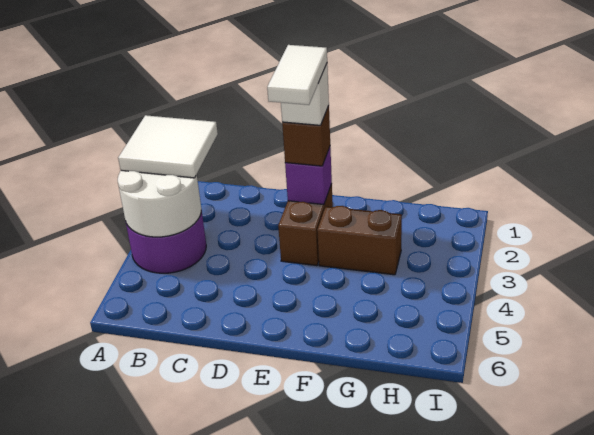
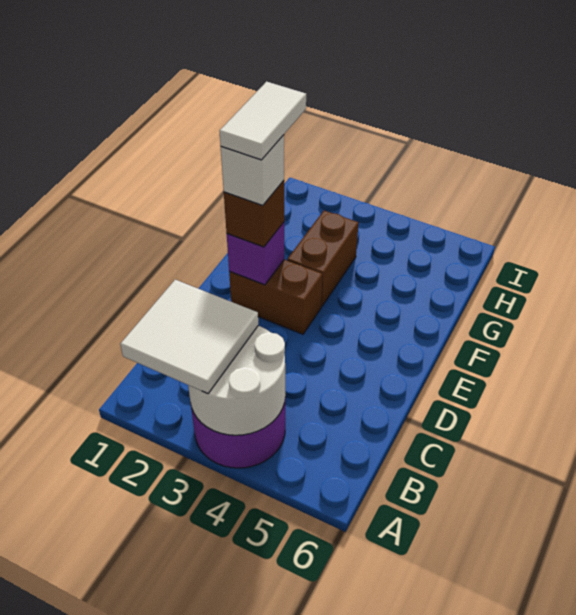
white 1x2 tile [267,45,327,105] -> white 1x2 tile turned to [220,82,306,160]

